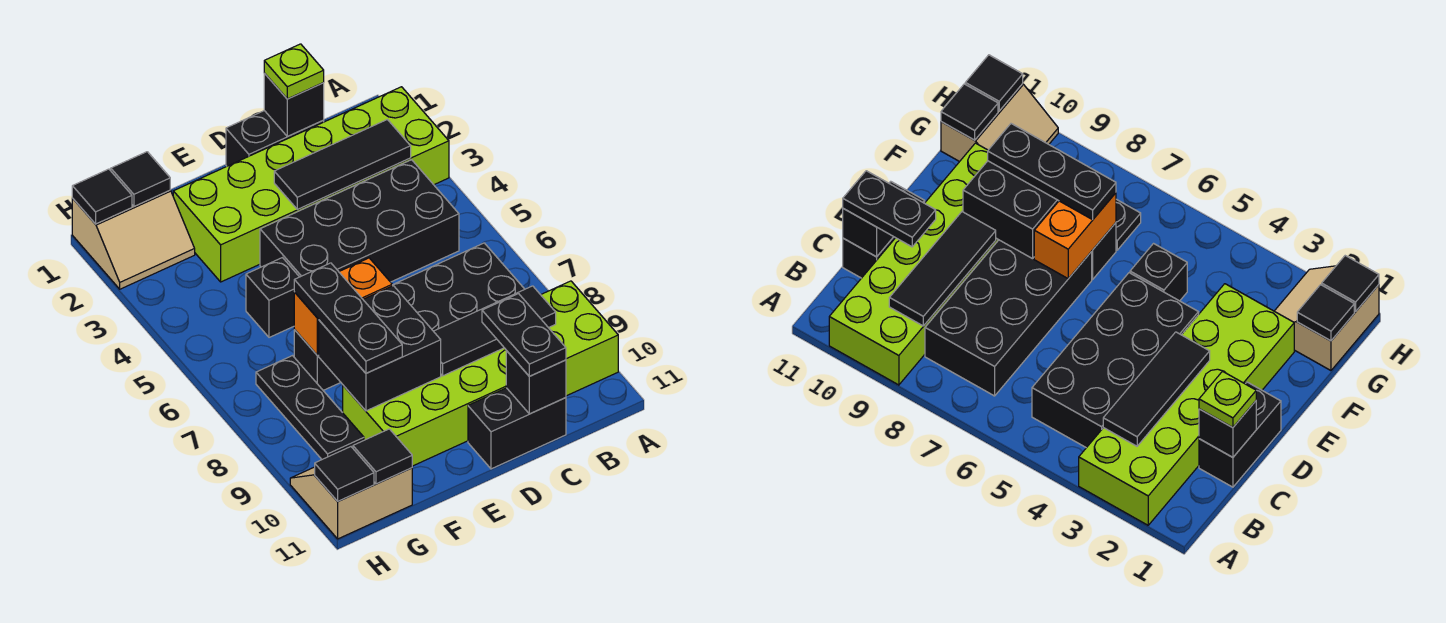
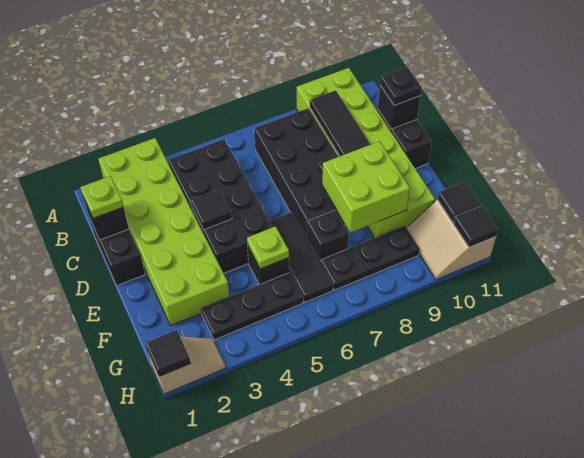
black 1x3 tile [274,120,411,209] -> black 1x3 tile moved to [269,212,333,302]
black 1x2 plate [482,294,566,376] -> black 1x1 plate [380,67,422,105]
orange 1x2 brick [294,258,392,356] -> none
black 2x2 brick [319,286,441,411] -> lime 2x2 brick [322,141,410,233]
none -> lime 1x1 plate [247,226,289,269]
black 1x3 plate [294,263,402,373] -> black 1x3 plate moved to [201,272,303,340]
tan 2x2 slope [72,190,195,289] -> tan 1x2 slope [148,336,226,394]
black 1x1 tile [111,152,170,206] -> black 1x1 tile moved to [191,189,232,230]

